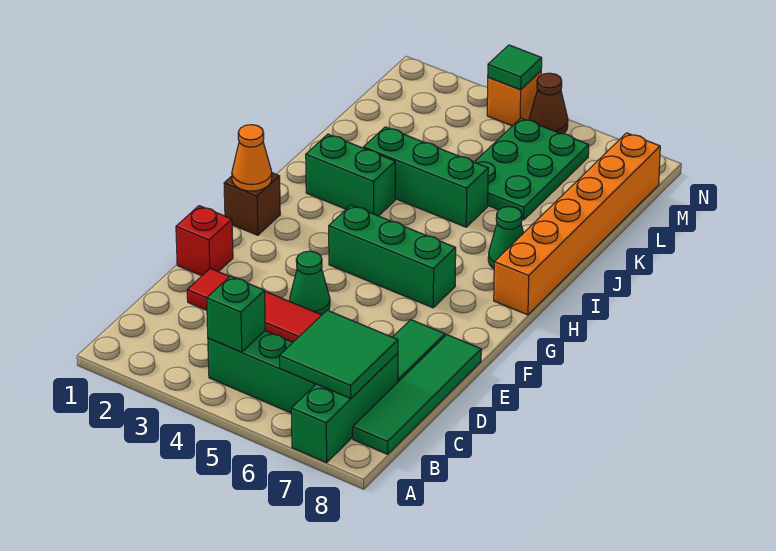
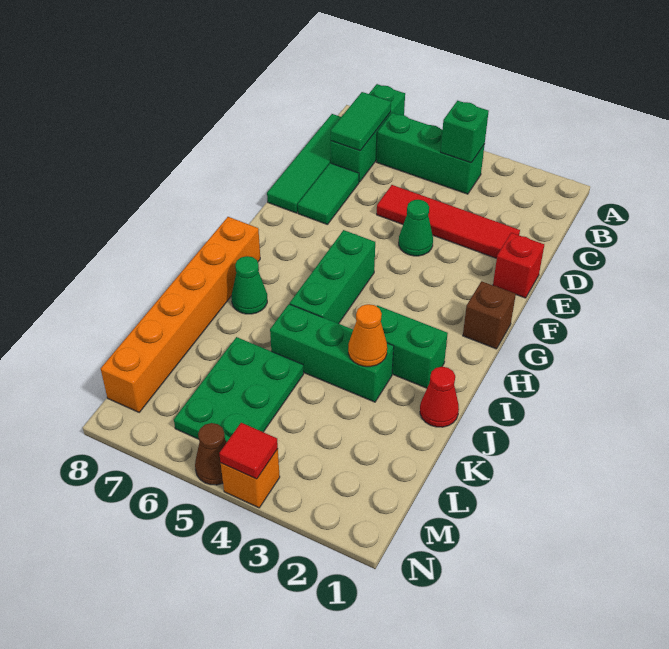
green 2x2 tile [280,310,398,399] -> green 1x2 tile [331,92,391,151]
orange 1x1 cone [232,125,272,191] -> orange 1x1 cone moved to [348,304,387,367]
green 1x3 brick [329,205,456,308] -> green 1x3 brick turned to [290,230,375,324]
none -> red 1x1 cone [420,367,459,427]
green 1x1 tile [488,45,542,90] -> red 1x1 tile [219,423,278,479]

